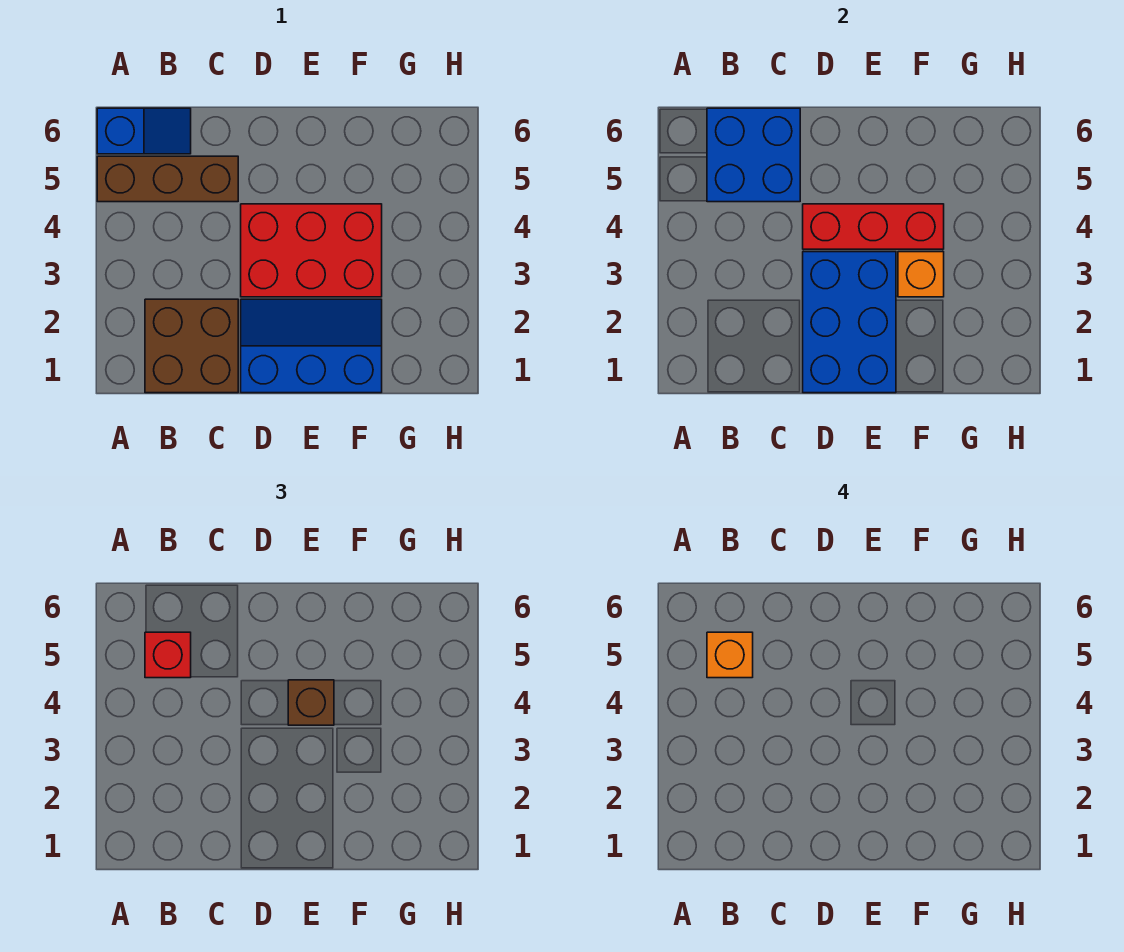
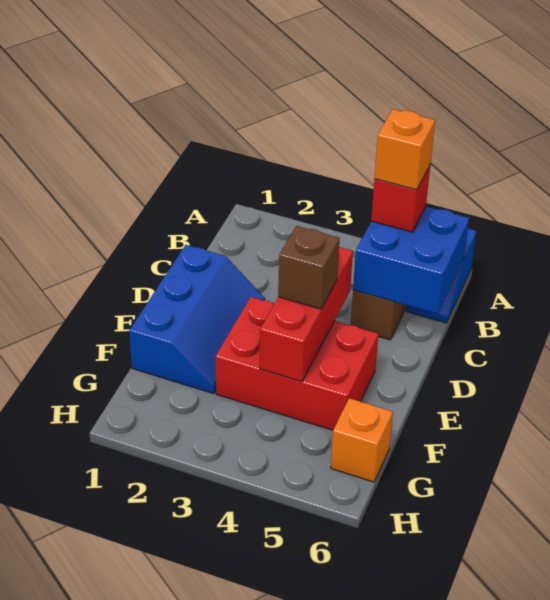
brown 2x2 brick [145,299,238,393] -> none
blue 2x3 brick [803,252,896,393] -> none
red 2x3 brick [241,204,382,297] -> red 2x3 brick turned to [215,297,378,430]
orange 1x1 brick [898,252,944,297] -> orange 1x1 brick moved to [331,398,393,482]

